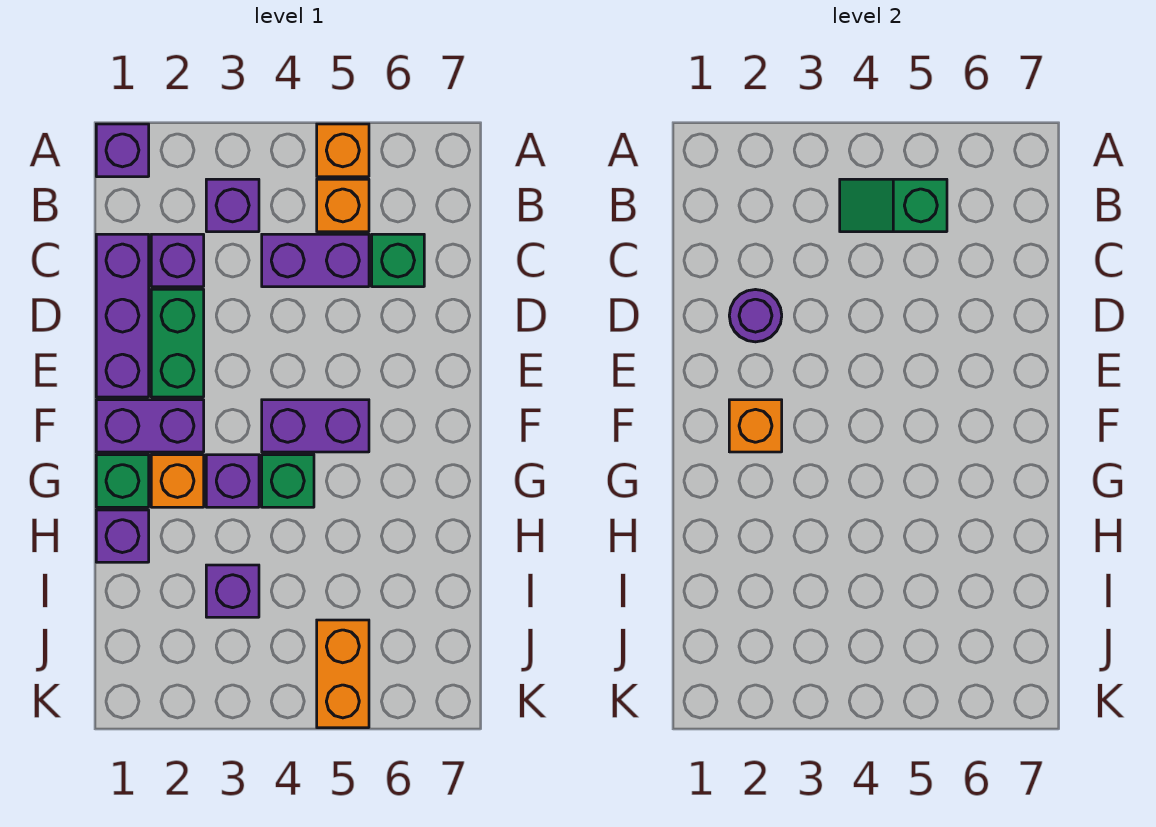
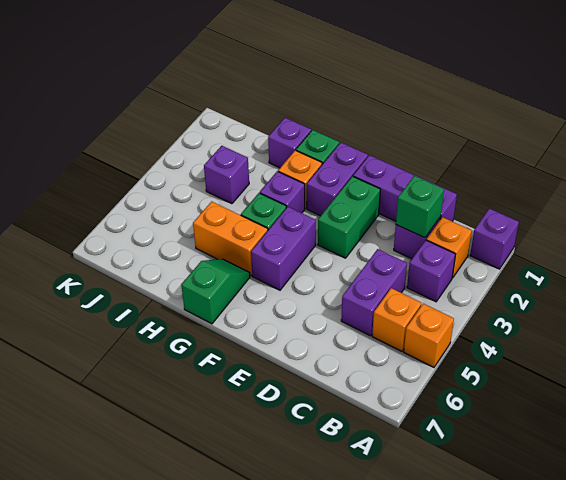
green 1x2 slope [840,179,947,232] -> green 1x2 slope moved to [181,259,250,324]
green 1x1 brick [372,234,424,287] -> green 1x1 brick moved to [396,176,444,238]
green 1x2 brick [151,289,204,397] -> green 1x2 brick turned to [318,176,380,258]
purple 1x1 round brick [729,290,782,342] -> none
orange 1x1 brick [729,400,782,452] -> orange 1x1 brick moved to [426,217,472,278]
orange 1x2 brick [317,620,369,728] -> orange 1x2 brick moved to [193,202,268,276]

